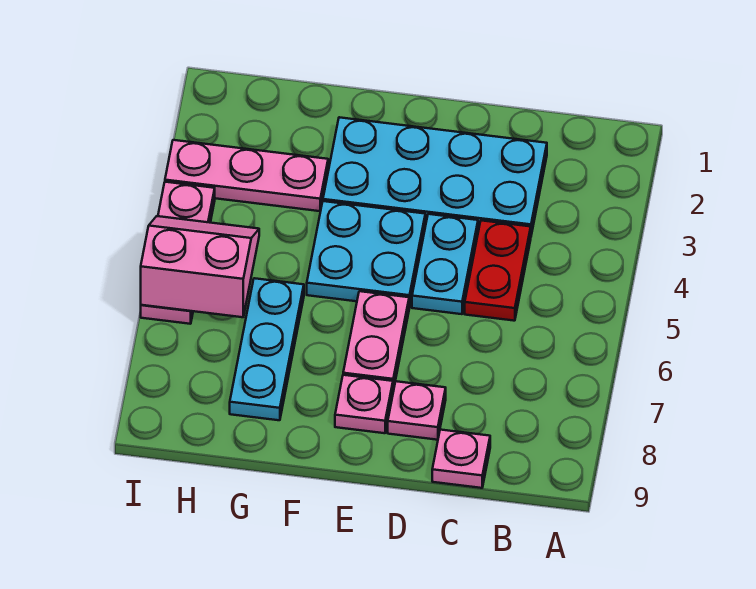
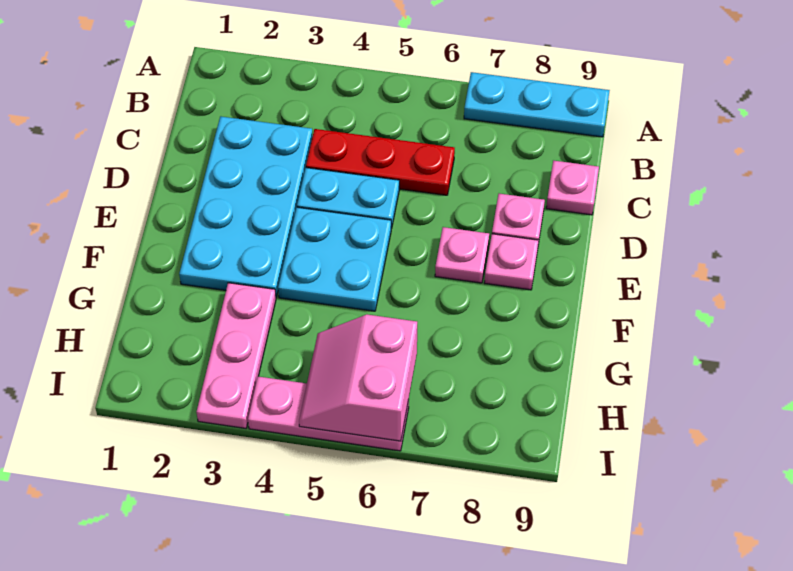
red 1x2 plate [465,220,531,321] -> red 1x3 plate [306,129,455,195]
pink 1x2 plate [343,291,409,390] -> pink 1x1 plate [435,227,489,283]
cyan 1x3 plate [230,278,304,420] -> cyan 1x3 plate moved to [464,72,610,137]

